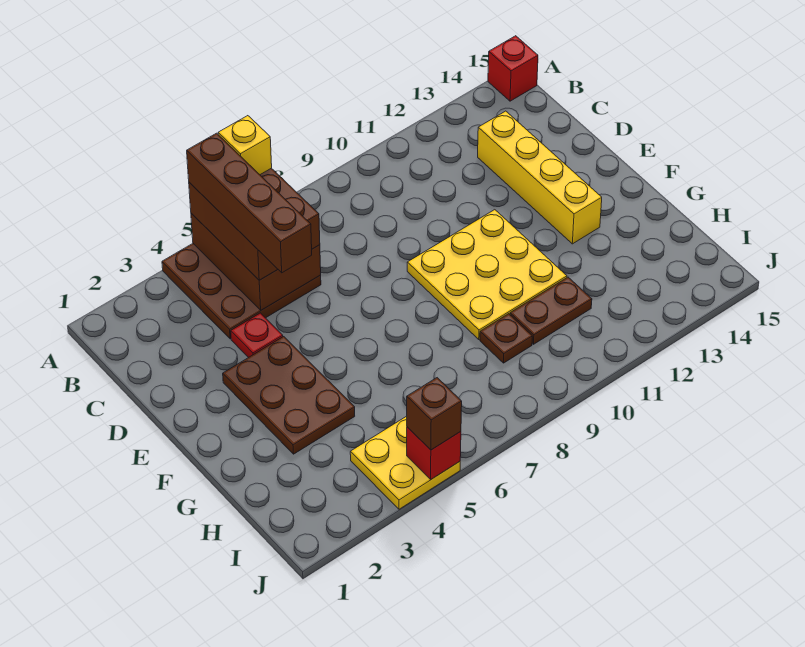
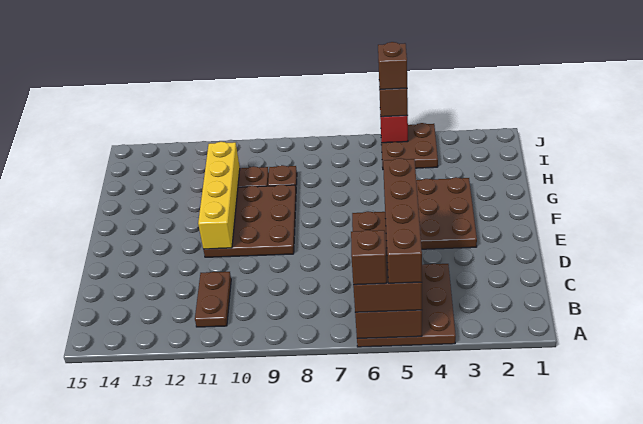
yellow 1x1 brick [218,116,272,175] -> brown 1x1 brick [351,230,387,285]
red 1x1 brick [488,36,538,101] -> none
none -> brown 1x2 plate [195,272,231,327]
yellow 1x4 brick [478,111,602,244] -> yellow 1x4 brick moved to [198,142,240,249]
red 1x1 plate [231,313,283,358] -> none
yellow 3x3 plate [407,210,567,339] -> brown 3x3 plate [203,185,296,257]
yellow 2x2 plate [350,416,460,509] -> brown 2x2 plate [381,123,438,168]
none -> brown 1x1 brick [378,42,407,89]

